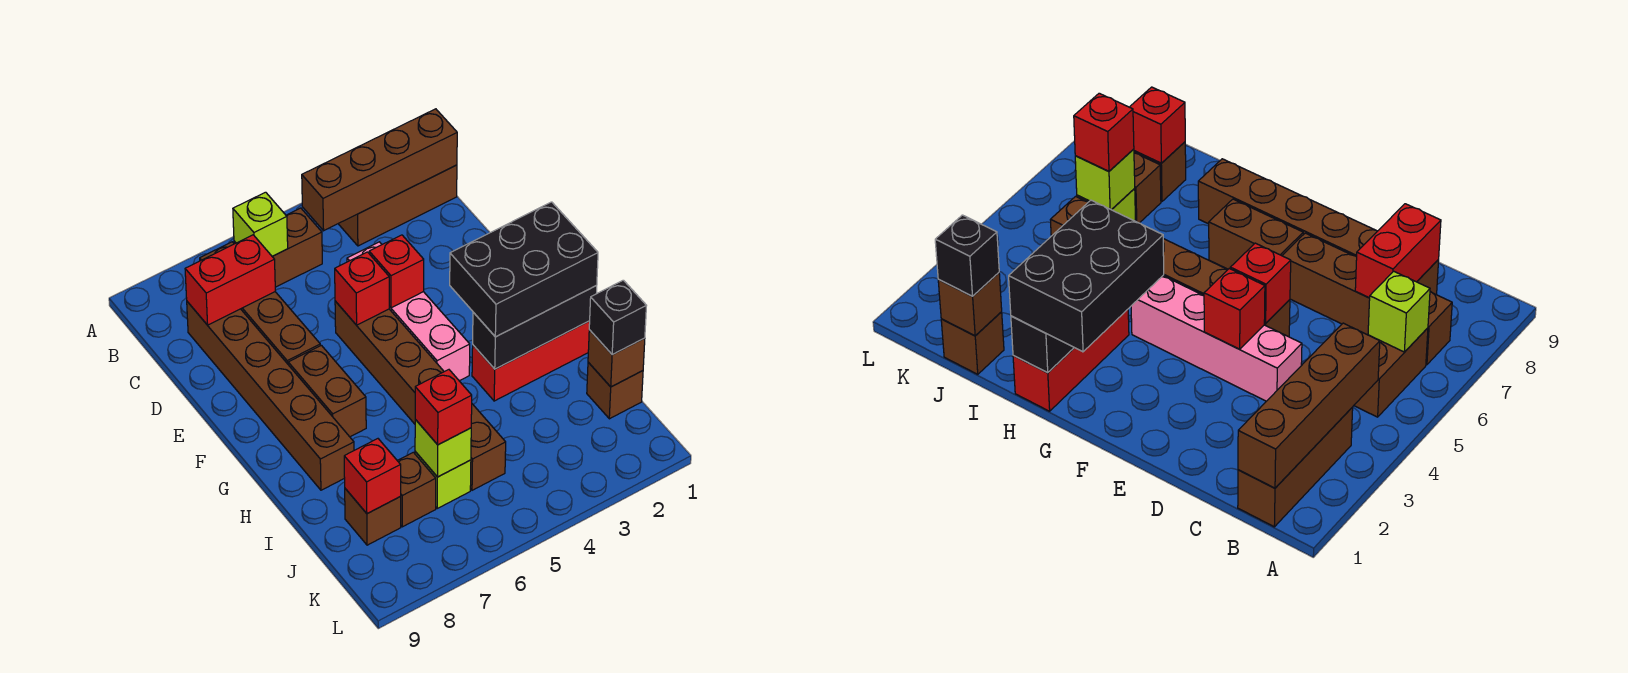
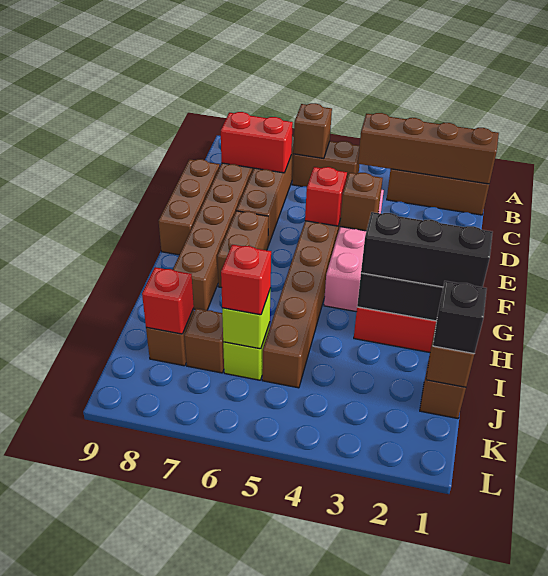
lime 1x1 brick [233,192,288,256] -> brown 1x1 brick [293,103,332,159]
none -> brown 1x3 brick [159,159,220,255]
red 1x1 brick [369,235,424,308] -> brown 1x1 brick [340,173,383,231]
black 2x3 brick [450,202,598,337] -> black 1x3 brick [361,212,493,287]

